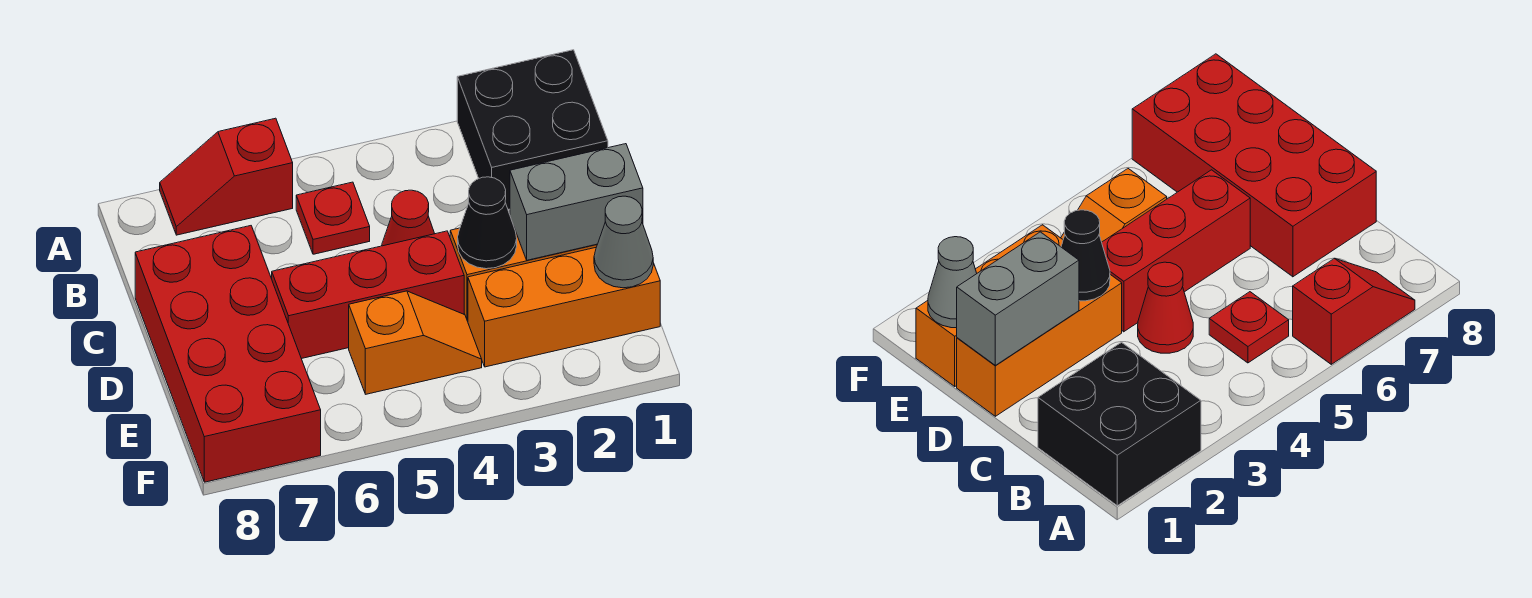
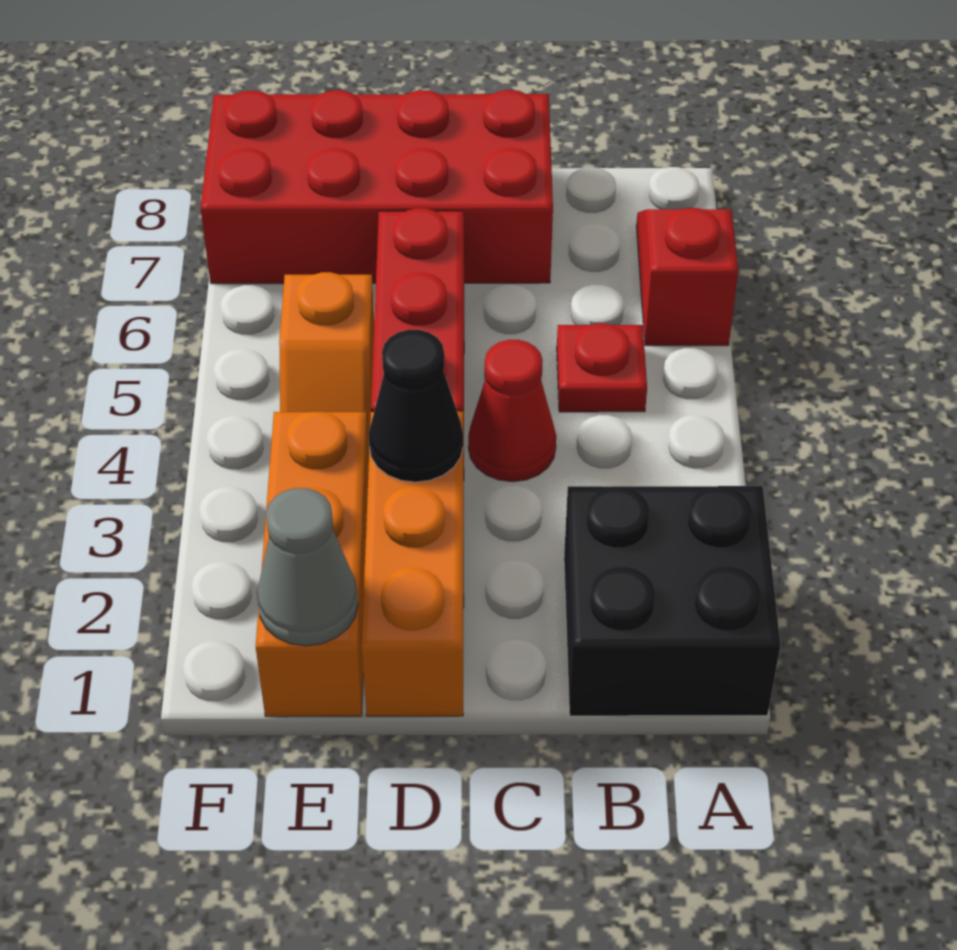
grey 1x2 brick [510,144,643,260] -> none

